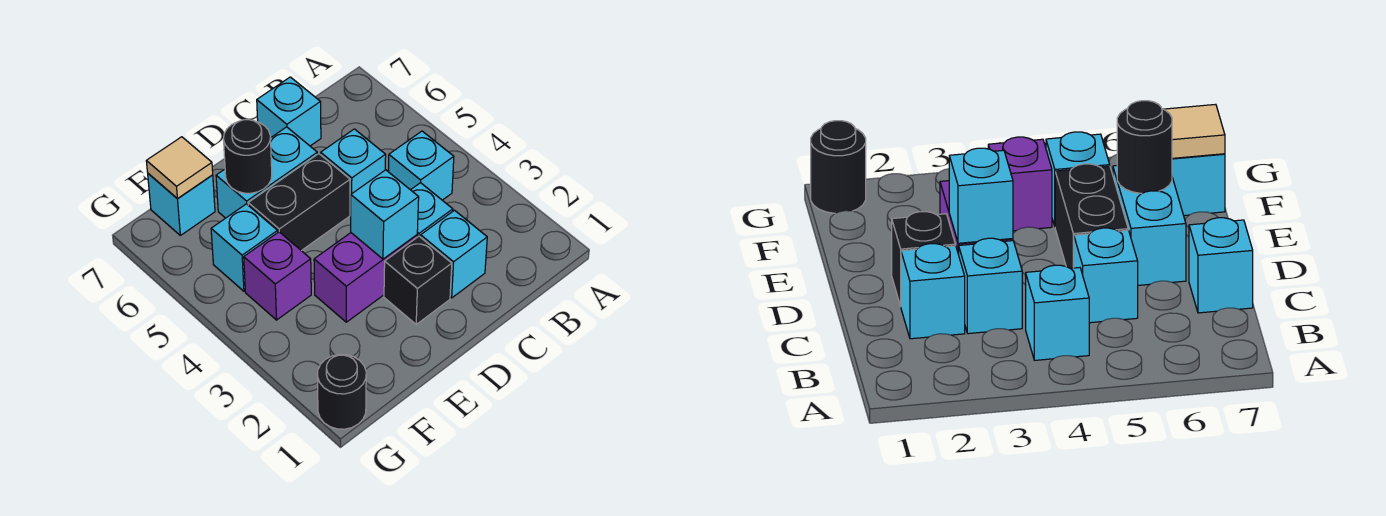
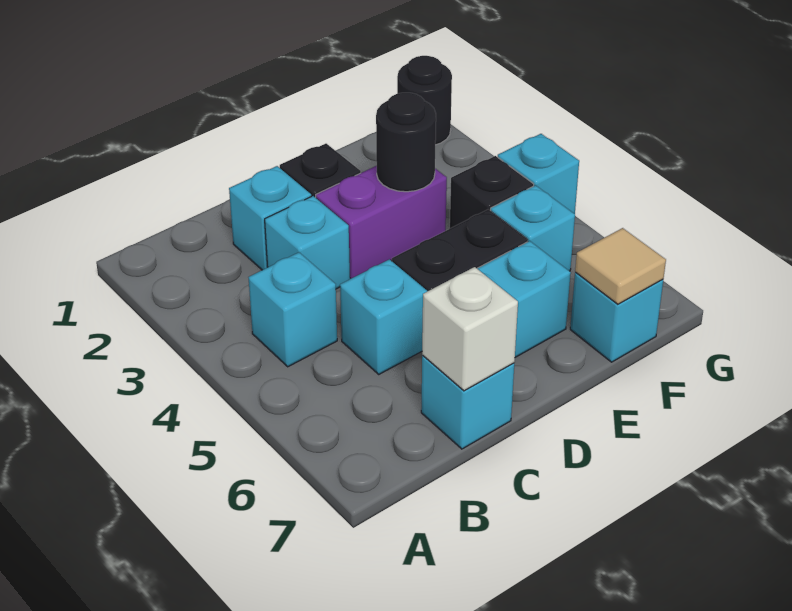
none -> white 1x1 brick [422,267,518,391]
cyan 1x1 brick [351,170,419,259] -> cyan 1x1 brick moved to [498,134,579,214]
black 1x1 round brick [224,120,272,193] -> black 1x1 round brick moved to [376,93,436,192]
purple 1x1 brick [244,232,311,320] -> black 1x1 brick [450,156,534,228]

